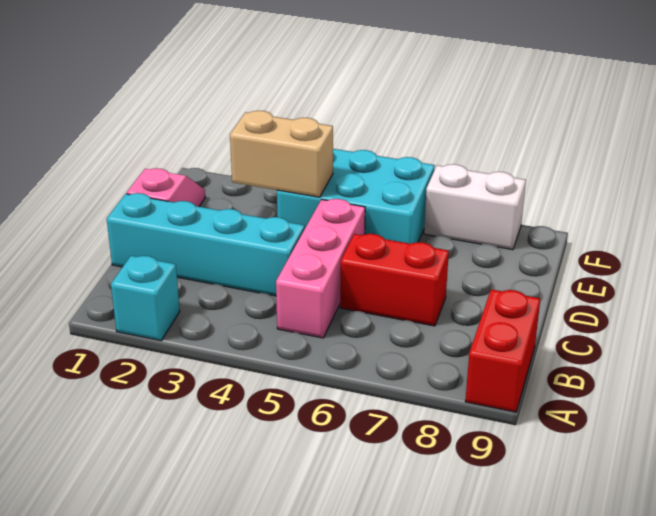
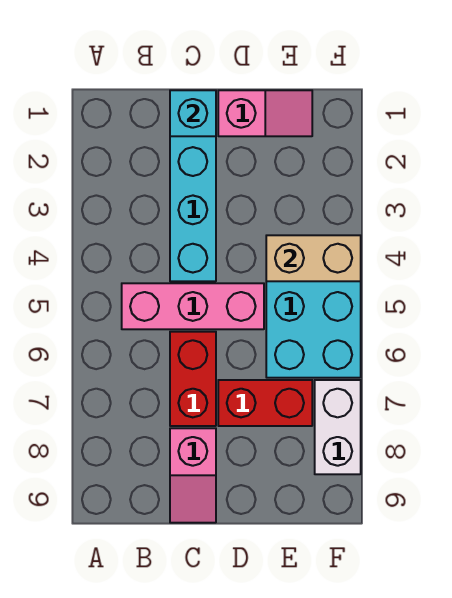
cyan 1x1 brick [111,256,180,341] -> cyan 1x1 brick moved to [170,90,216,136]
red 1x2 brick [465,289,540,412] -> red 1x2 brick moved to [218,380,312,426]
none -> pink 1x2 slope [170,428,216,523]
tan 1x2 brick [230,111,333,197] -> tan 1x2 brick turned to [266,235,361,281]

